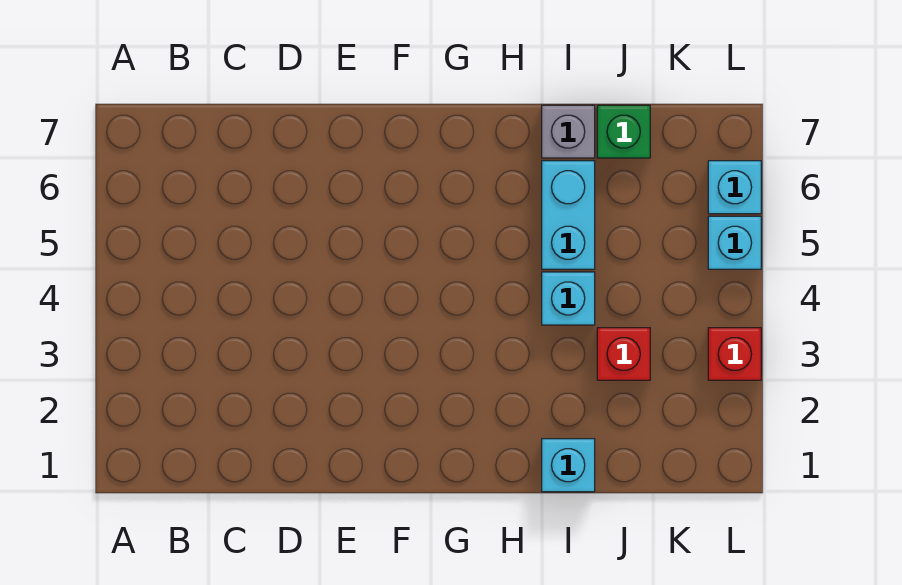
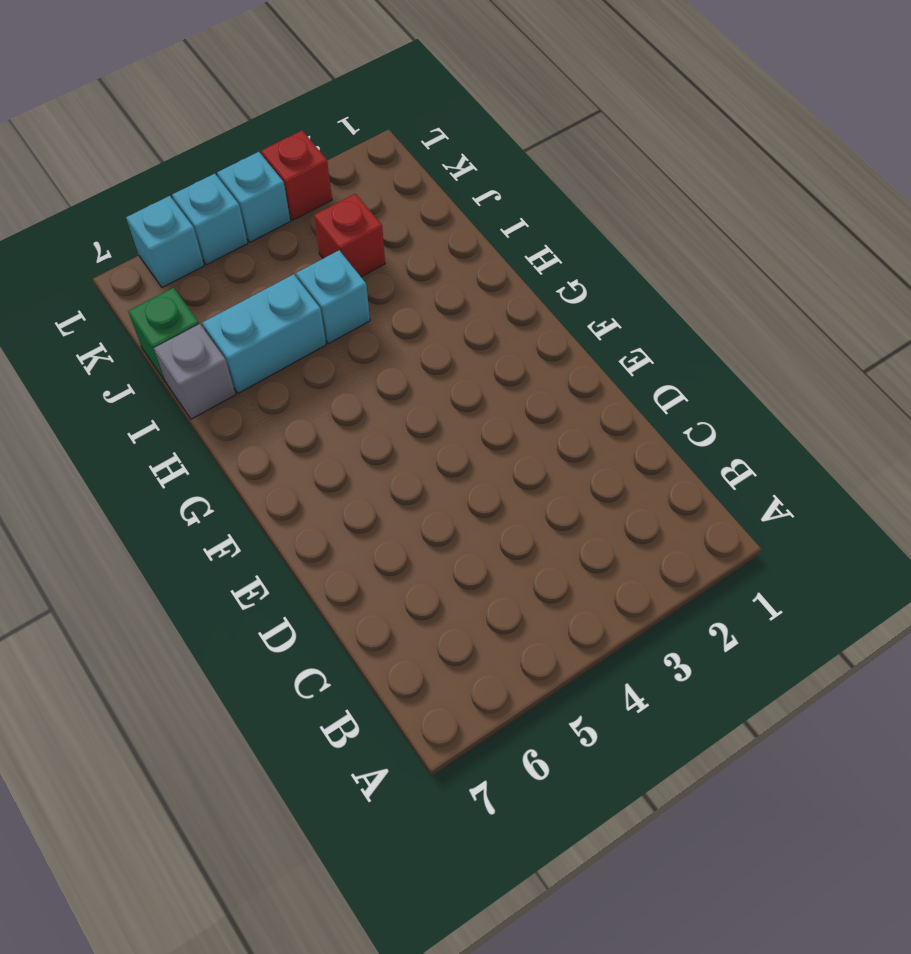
cyan 1x1 brick [542,439,595,492] -> cyan 1x1 brick moved to [217,152,290,242]

